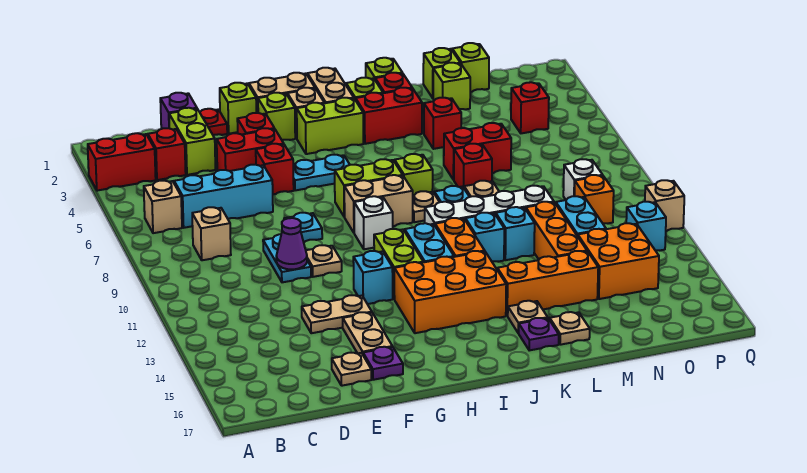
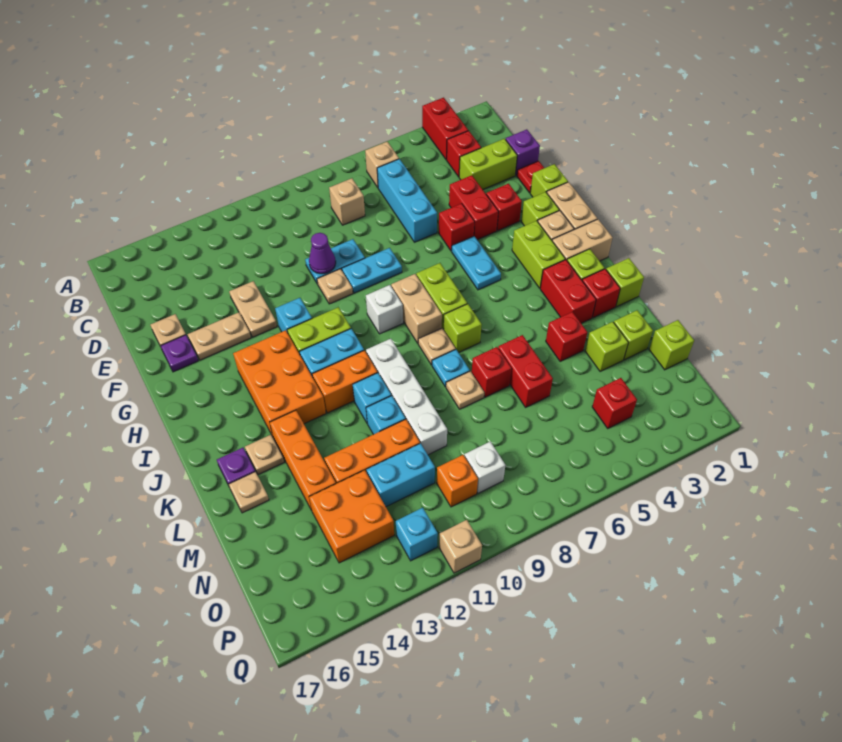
cyan 1x1 plate [284,213,322,242] -> cyan 1x2 plate [342,248,402,293]
lime 1x1 brick [423,48,460,98] -> lime 1x1 brick moved to [585,322,628,372]

